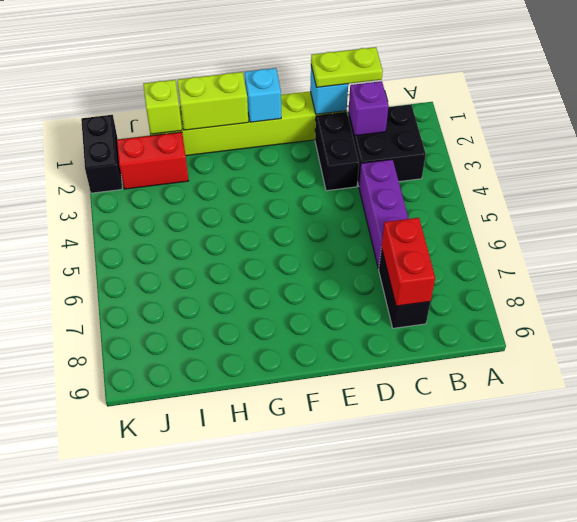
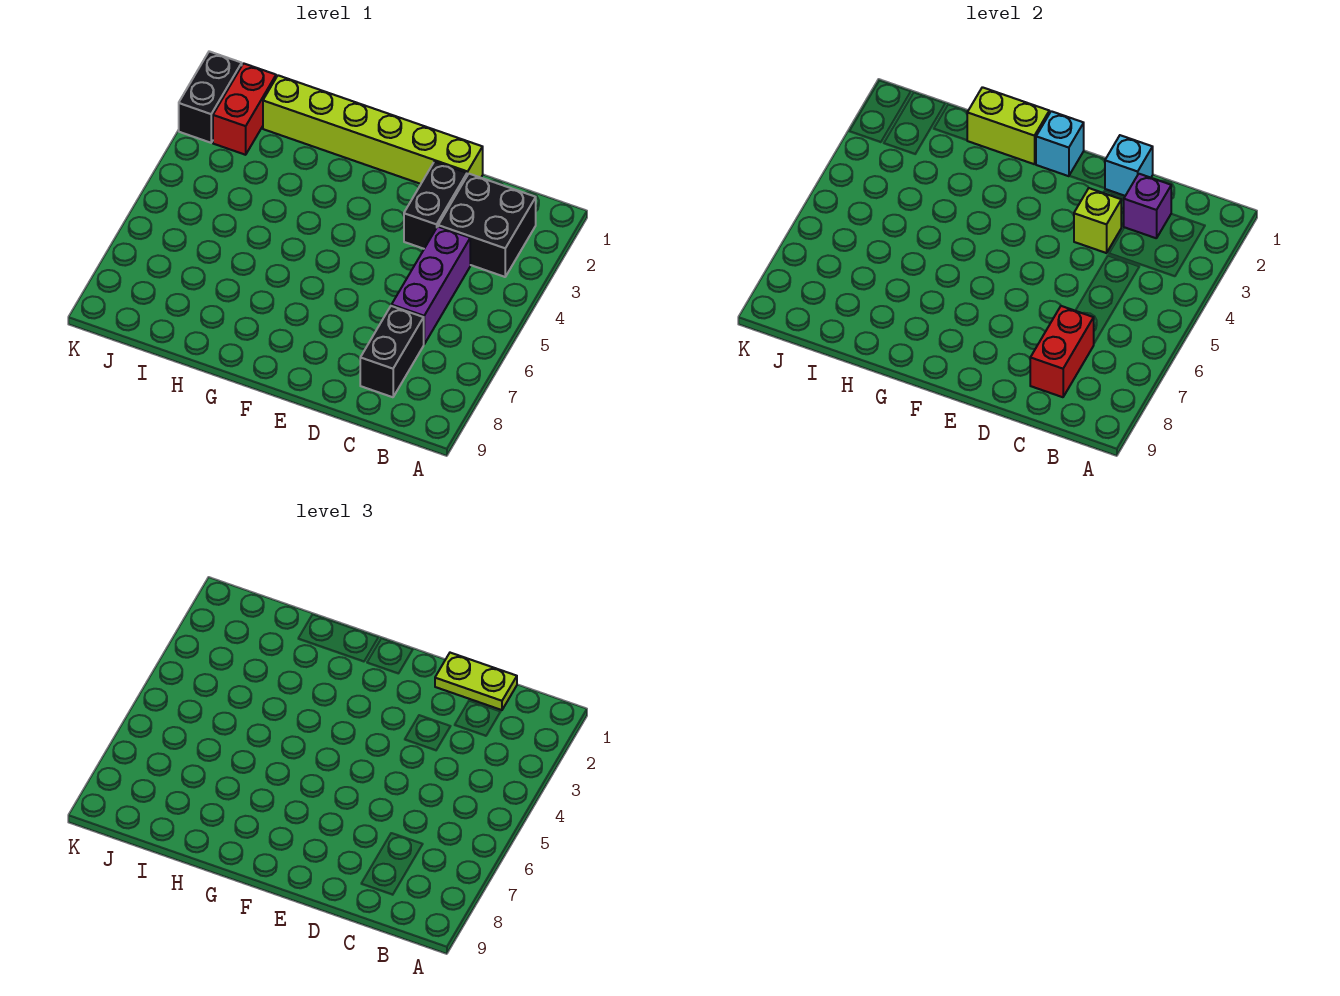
lime 1x1 brick [143,80,182,134] -> lime 1x1 brick moved to [1074,188,1121,253]
red 1x2 brick [117,132,189,189] -> red 1x2 brick turned to [213,63,276,155]

